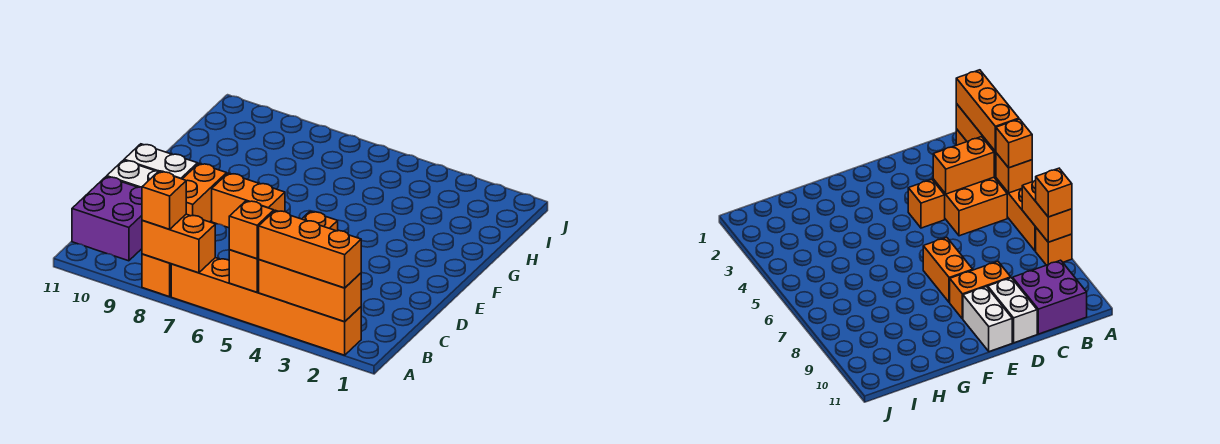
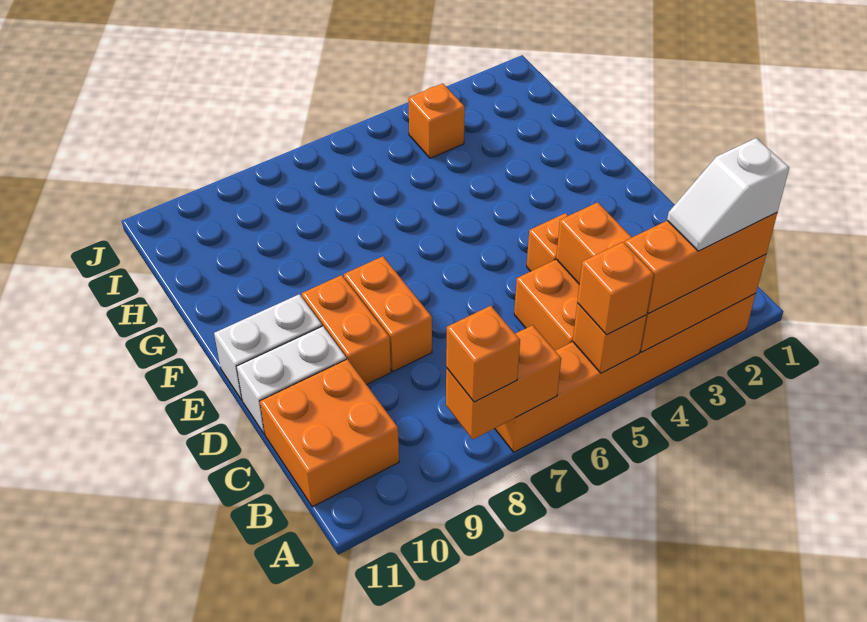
none -> white 1x2 slope [667,138,789,251]
orange 1x1 brick [142,254,171,297] -> orange 1x1 brick moved to [408,84,465,158]
purple 2x2 brick [72,177,142,261] -> orange 2x2 brick [260,359,399,507]
orange 1x2 brick [212,173,285,228] -> orange 1x2 brick turned to [344,256,432,372]

